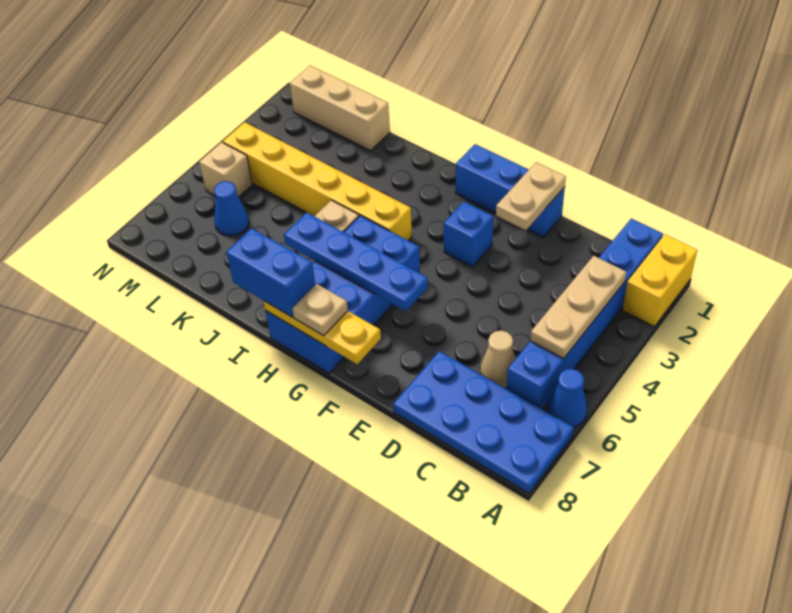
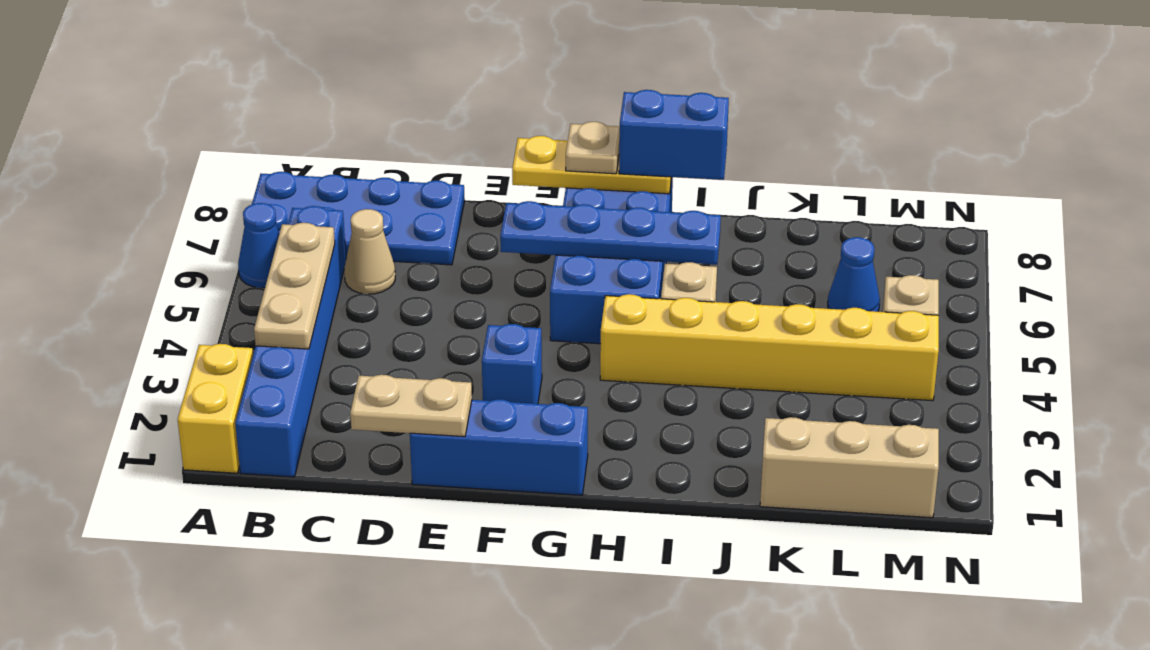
tan 1x2 plate [496,162,566,230] -> tan 1x2 plate turned to [350,375,472,437]

